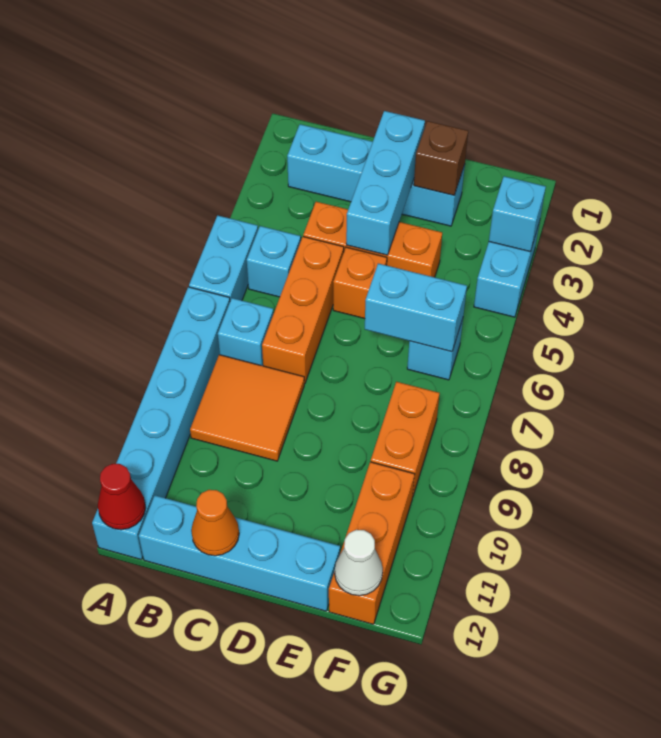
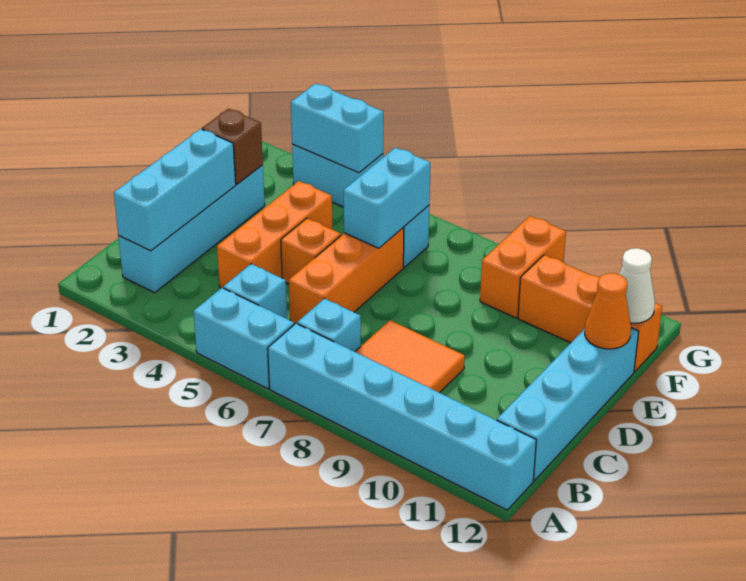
red 1x1 cone [98,464,146,530] -> none
orange 1x3 brick [262,237,344,384] -> orange 1x3 brick turned to [289,227,404,324]
orange 1x1 cone [191,490,239,556] -> orange 1x1 cone moved to [585,273,631,349]
cyan 1x3 brick [346,111,425,255] -> cyan 1x3 brick turned to [114,129,236,251]
orange 1x2 brick [371,382,440,496] -> orange 1x2 brick turned to [480,216,566,318]
cyan 1x1 brick [489,176,546,252] -> cyan 1x2 brick [291,83,383,173]

